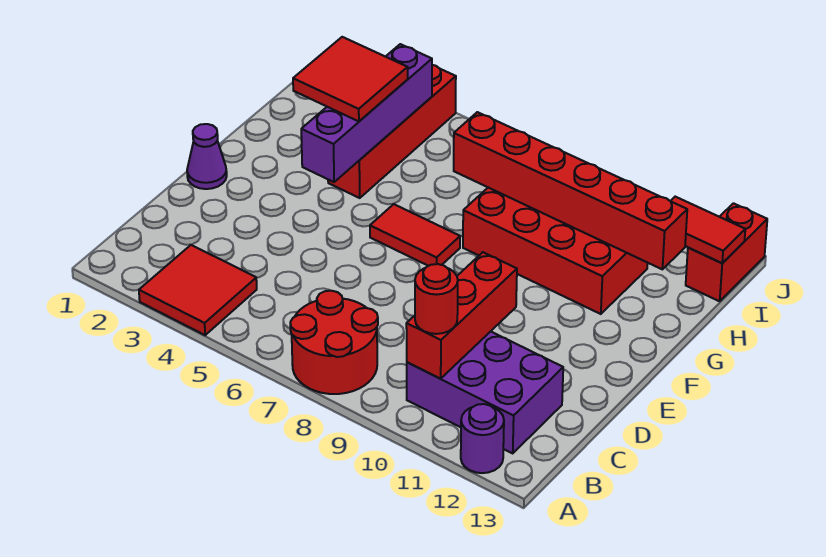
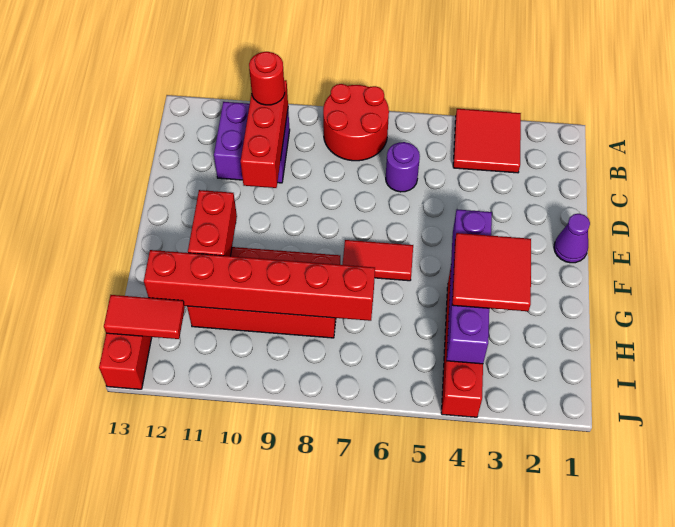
purple 1x1 round brick [461,404,504,473] -> purple 1x1 round brick moved to [386,142,420,192]
purple 2x3 brick [407,332,563,453] -> purple 2x2 brick [214,102,290,183]
none -> red 1x2 brick [188,190,237,256]

